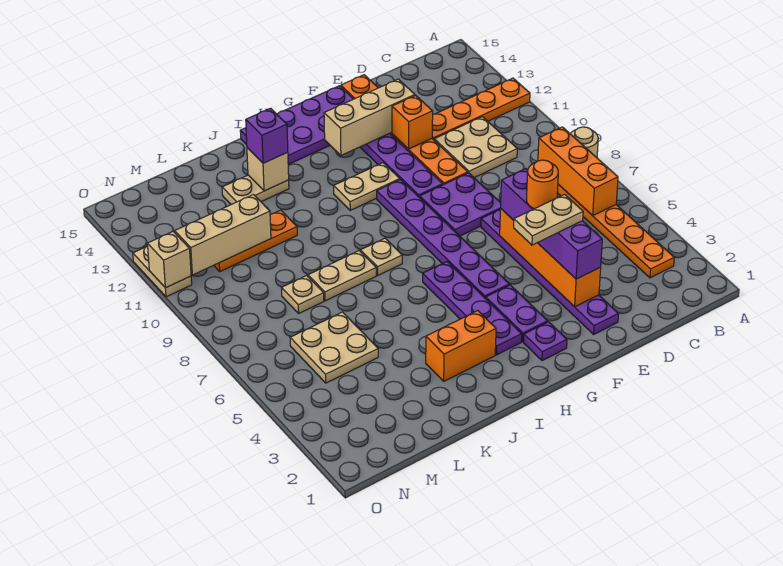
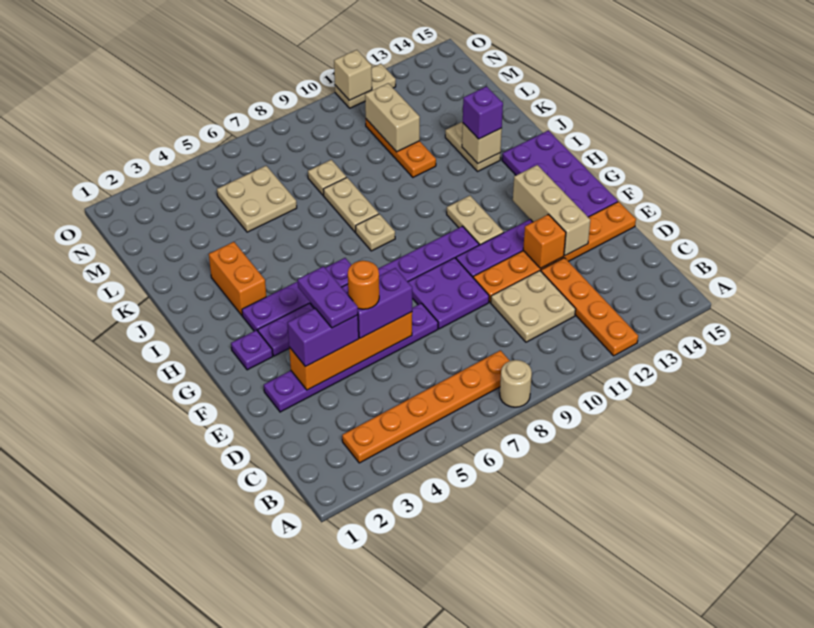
orange 1x3 brick [538,127,618,216] -> none
tan 1x2 plate [514,194,583,245] -> purple 1x2 plate [298,266,358,328]
tan 1x3 brick [175,195,271,275] -> tan 1x2 brick [365,83,420,152]

